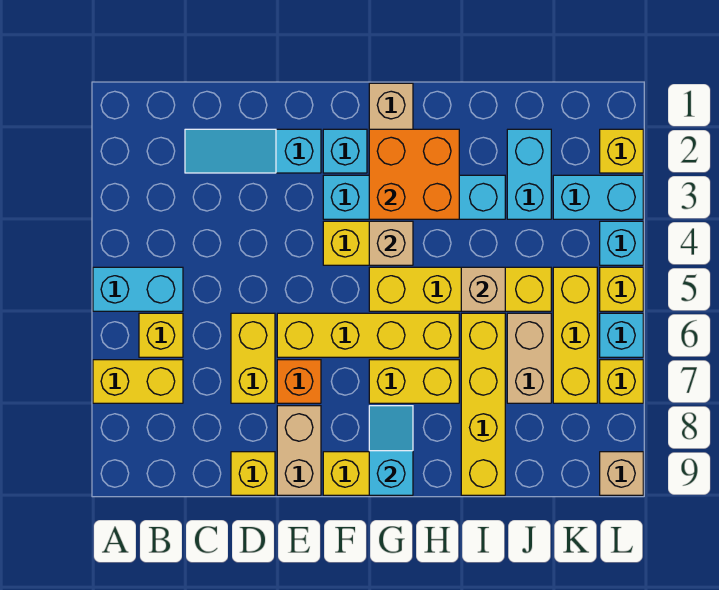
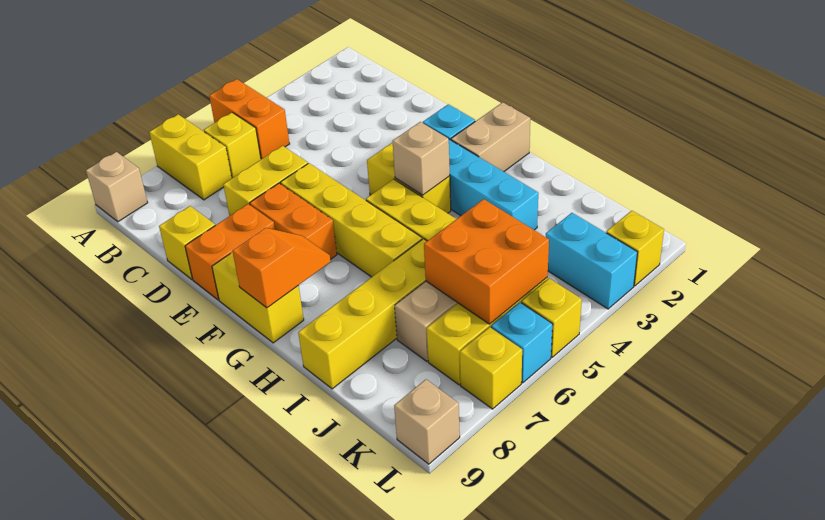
cyan 1x2 brick [93,267,183,311] -> orange 1x2 brick [209,79,289,159]
cyan 1x3 slope [185,129,321,173] -> none
orange 1x1 brick [277,360,321,403] -> orange 1x2 brick [250,183,337,260]
tan 1x2 brick [277,406,321,495] -> orange 1x2 brick [185,204,275,300]
orange 2x2 brick [369,129,459,219] -> orange 2x2 brick moved to [424,199,549,324]
yellow 1x2 brick [369,360,459,403] -> none
cyan 1x2 slope [369,406,413,495] -> orange 1x2 slope [232,228,331,308]
tan 1x1 brick [461,267,505,311] -> tan 1x1 brick moved to [86,152,148,222]
cyan 1x2 brick [507,129,551,219] -> none
cyan 1x1 brick [600,221,643,265] -> none

